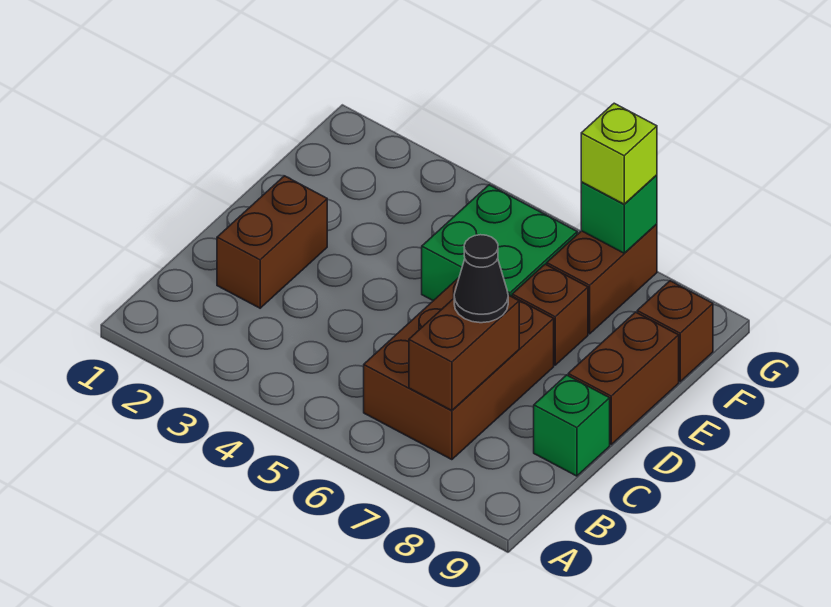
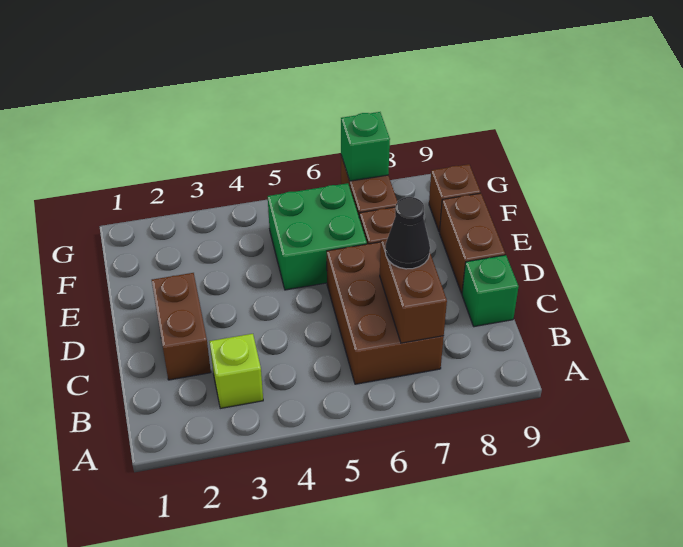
lime 1x1 brick [581,103,657,204] -> lime 1x1 brick moved to [209,334,263,408]

